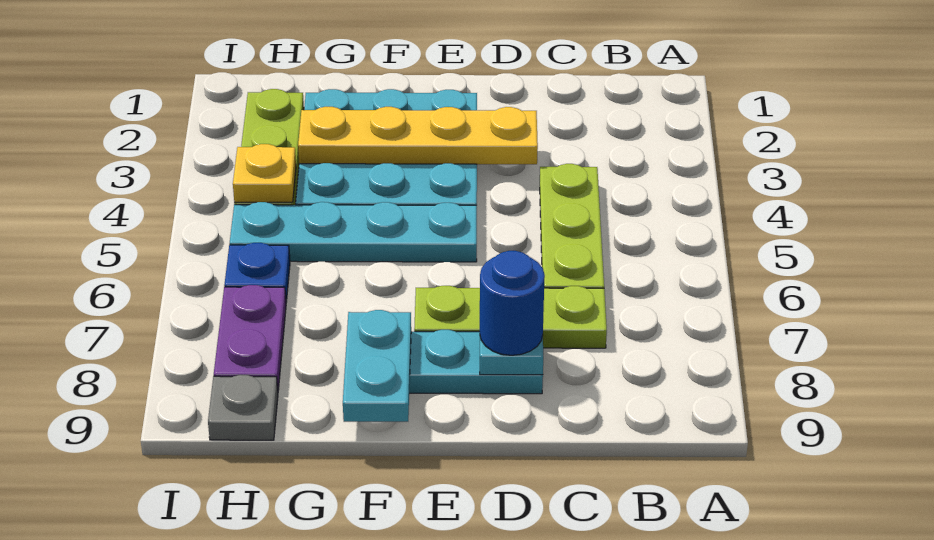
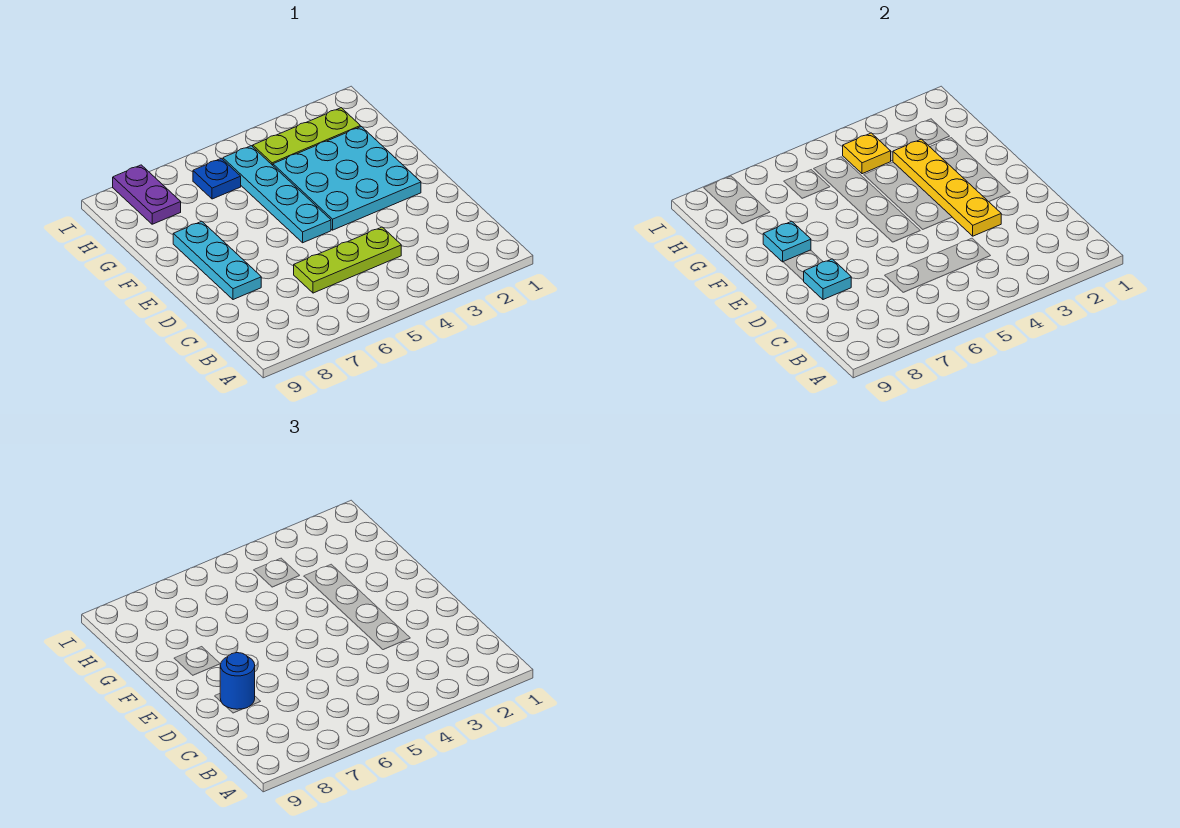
lime 1x3 plate [414,286,607,348] -> none
cyan 1x2 plate [343,310,411,422] -> cyan 1x1 plate [763,221,811,262]
purple 1x2 plate [214,285,286,390] -> purple 1x2 plate turned to [113,165,181,224]
grey 1x1 plate [208,375,278,440] -> none

